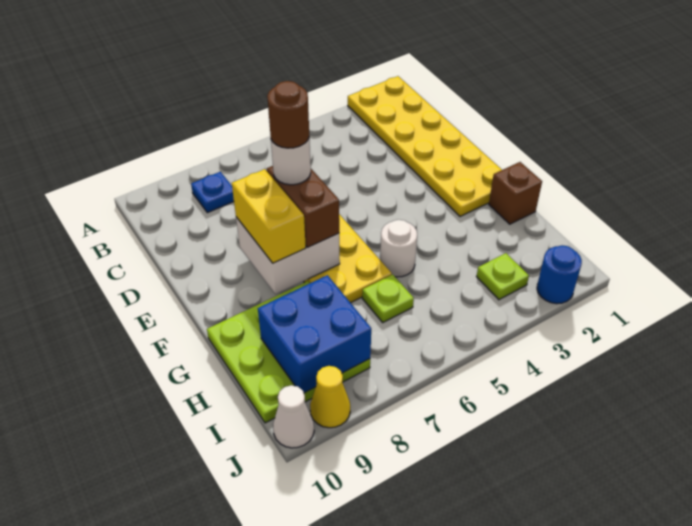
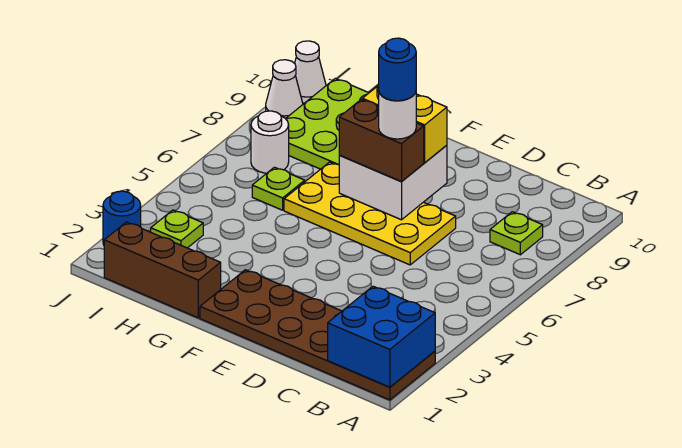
yellow 2x6 plate [348,76,502,216] -> brown 2x6 plate [200,270,435,400]
blue 1x1 plate [191,172,234,213] -> lime 1x1 plate [490,212,543,255]
brown 1x1 round brick [267,81,309,148] -> blue 1x1 round brick [379,38,416,101]
brown 1x1 brick [489,162,542,224] -> brown 1x3 brick [104,222,221,318]
white 1x1 round brick [380,220,417,277] -> white 1x1 round brick moved to [251,111,289,173]
blue 2x2 brick [258,275,371,393] -> blue 2x2 brick moved to [328,286,435,387]
yellow 1x1 cone [310,366,350,428] -> white 1x1 cone [266,60,303,119]

